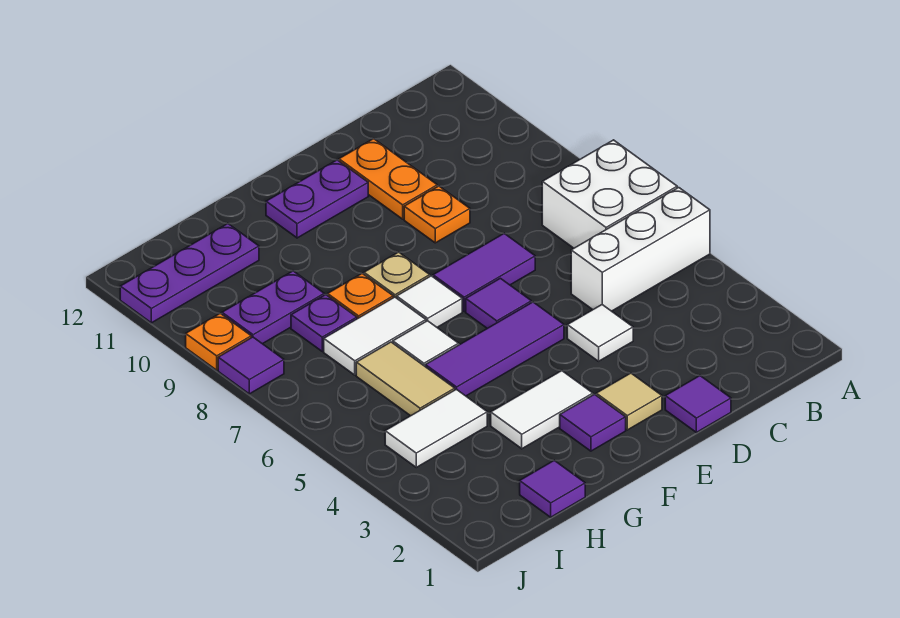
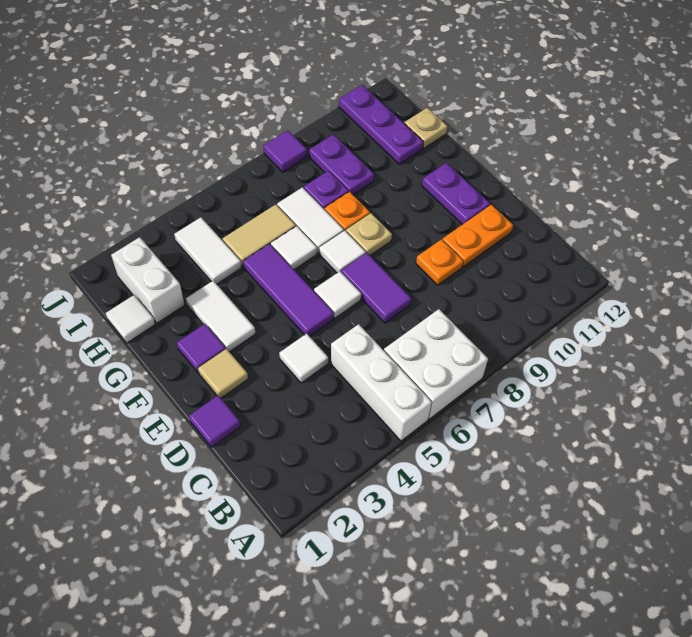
purple 1x1 tile [466,278,531,328] -> white 1x1 tile [314,271,361,318]
purple 1x1 tile [520,461,585,517] -> white 1x1 tile [106,295,155,343]
none -> white 1x2 brick [111,237,185,323]
none -> tan 1x1 plate [404,108,447,148]
orange 1x1 plate [186,313,251,370] -> none

